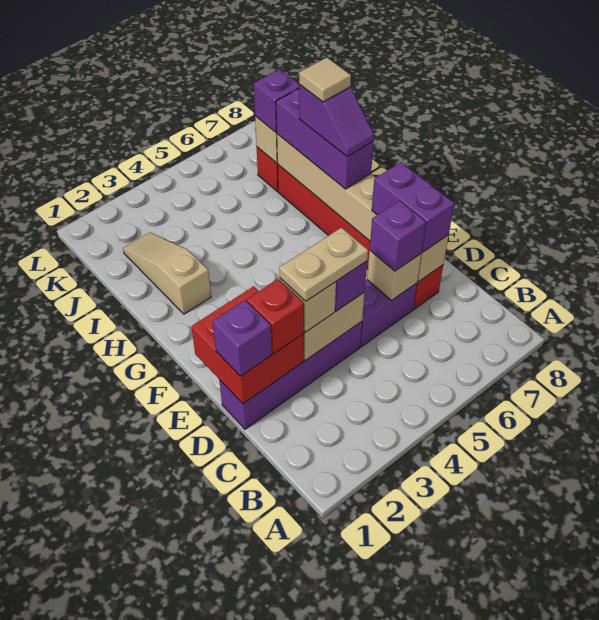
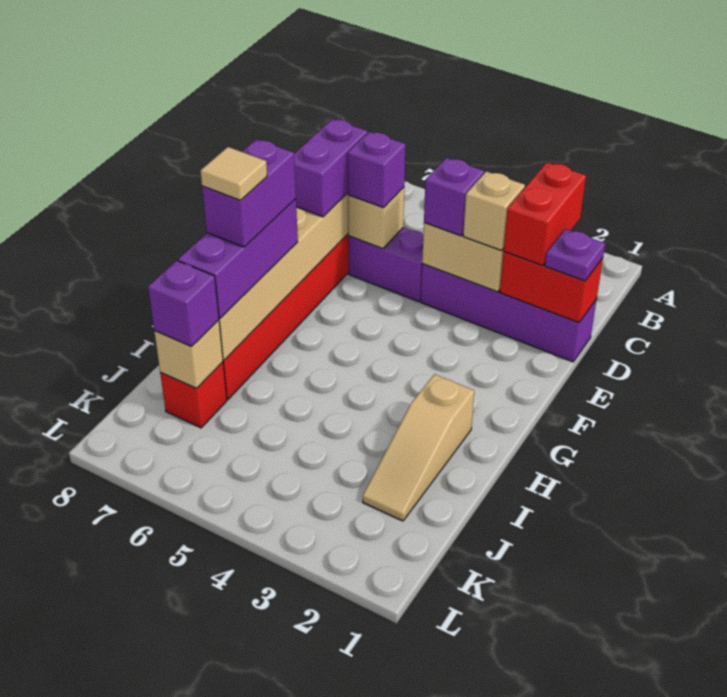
red 2x2 brick [191,286,304,404] -> red 1x2 brick [500,252,603,322]
purple 1x1 brick [213,301,272,376] -> purple 1x1 plate [545,229,605,281]
red 1x1 brick [247,279,304,354] -> red 1x2 brick [503,162,586,266]
tan 1x2 plate [279,228,368,301] -> none
purple 1x2 slope [299,84,374,157] -> purple 1x2 brick [202,139,296,247]

